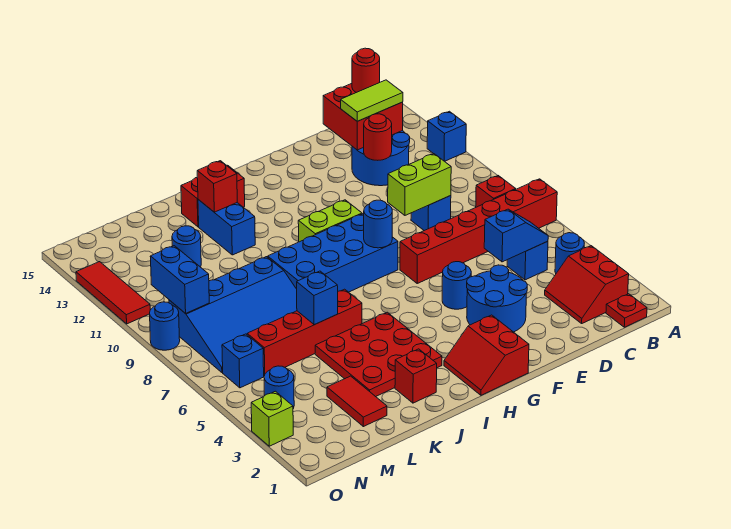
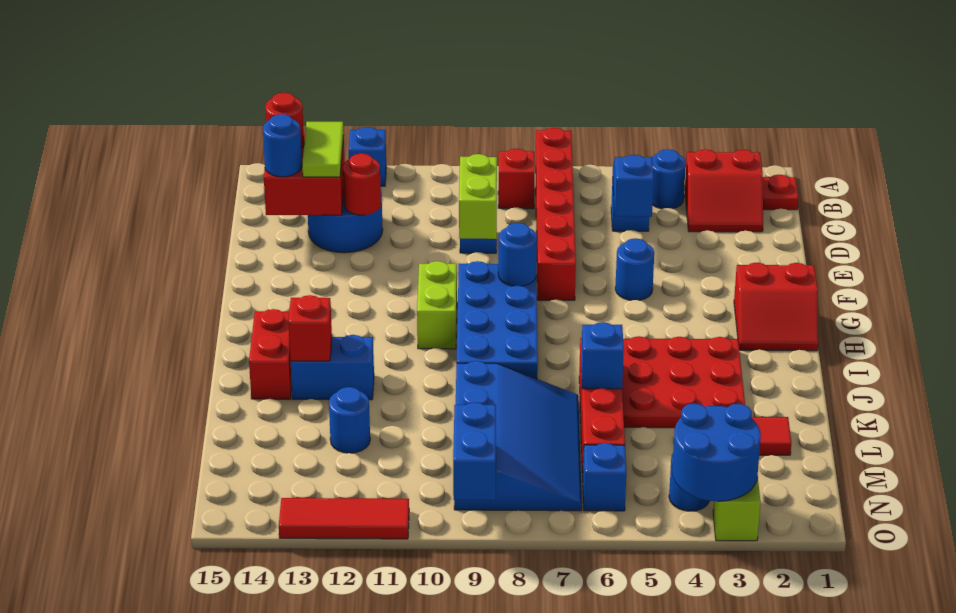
blue 2x2 round brick [467,265,527,332] -> blue 2x2 round brick moved to [672,404,761,502]
red 1x1 brick [395,349,437,403] -> none
blue 1x2 brick [150,246,209,314] -> blue 1x2 brick turned to [453,403,496,500]
blue 1x1 round brick [150,302,180,350] -> blue 1x1 round brick moved to [263,114,302,177]

